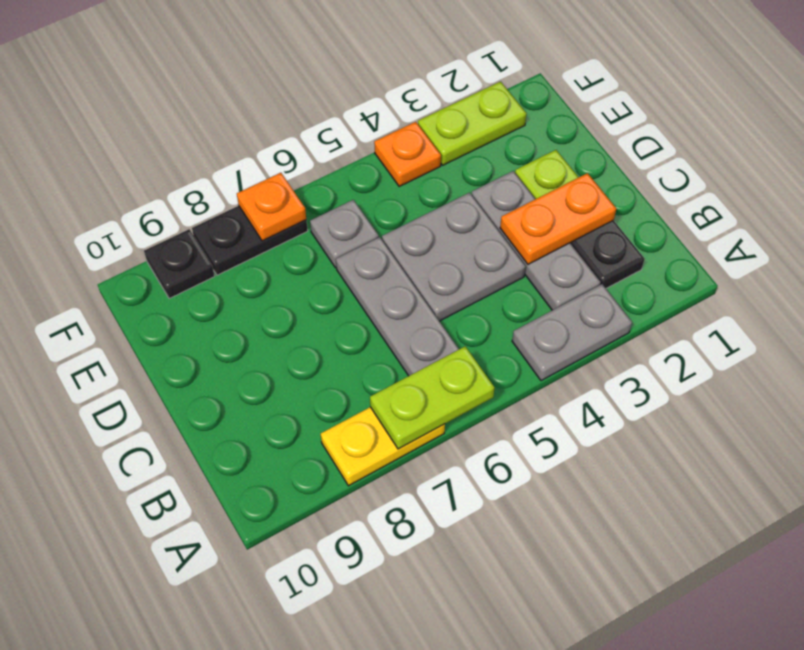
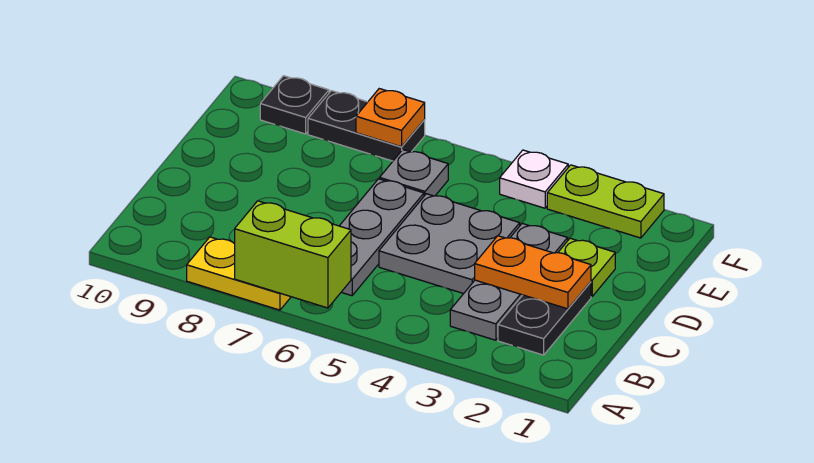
grey 1x2 plate [512,284,632,381] -> none
lime 1x2 plate [370,346,495,449] -> lime 1x2 brick [235,201,351,308]
orange 1x1 plate [374,122,441,186] -> white 1x1 plate [500,150,568,208]

